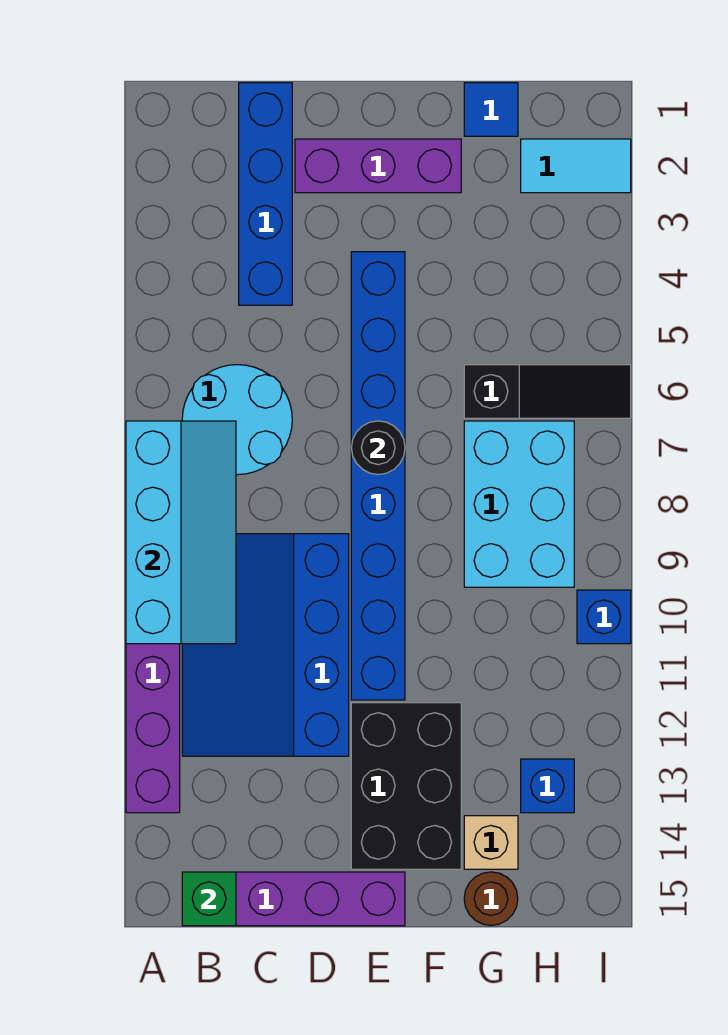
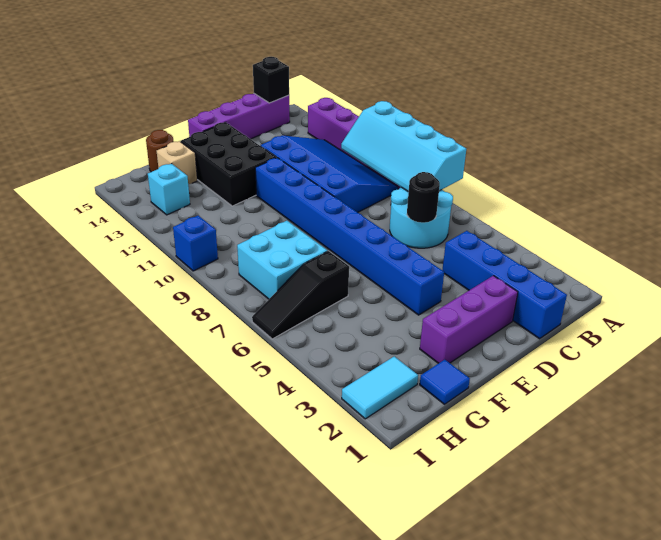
green 1x1 brick [182,872,236,926] -> black 1x1 brick [253,57,289,103]
black 1x1 round brick [351,421,405,475] -> black 1x1 round brick moved to [407,172,440,223]
cyan 2x3 brick [464,421,574,587] -> cyan 2x2 brick [237,221,327,299]
blue 1x1 brick [521,759,574,813] -> cyan 1x1 brick [148,164,190,215]

